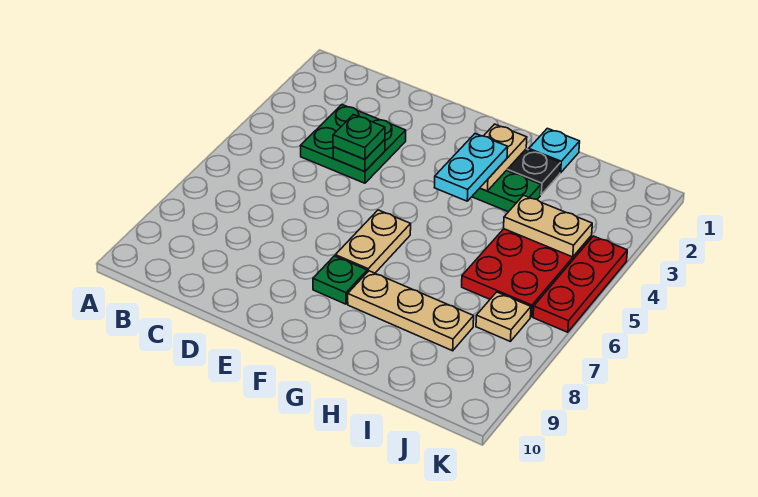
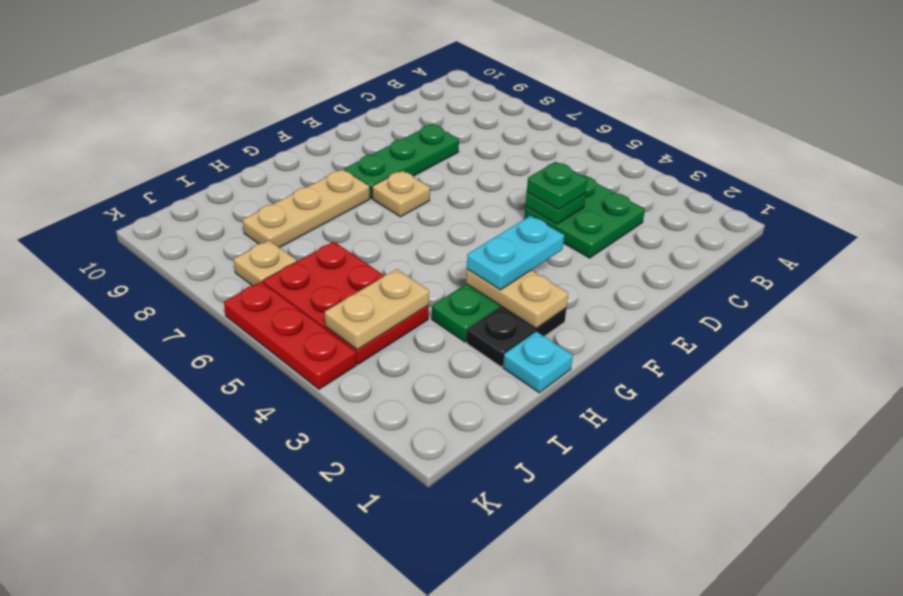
tan 1x2 plate [335,210,411,273] -> tan 1x1 plate [372,171,430,217]
green 1x1 plate [313,256,367,304] -> green 1x3 plate [344,125,459,198]
cyan 1x2 plate [434,134,508,201] -> cyan 1x2 plate turned to [467,216,564,290]

